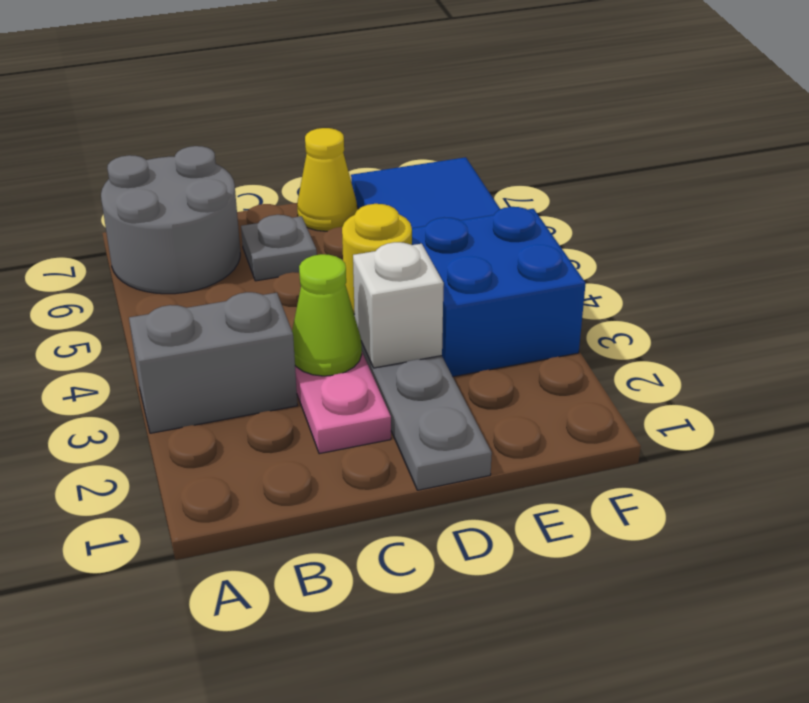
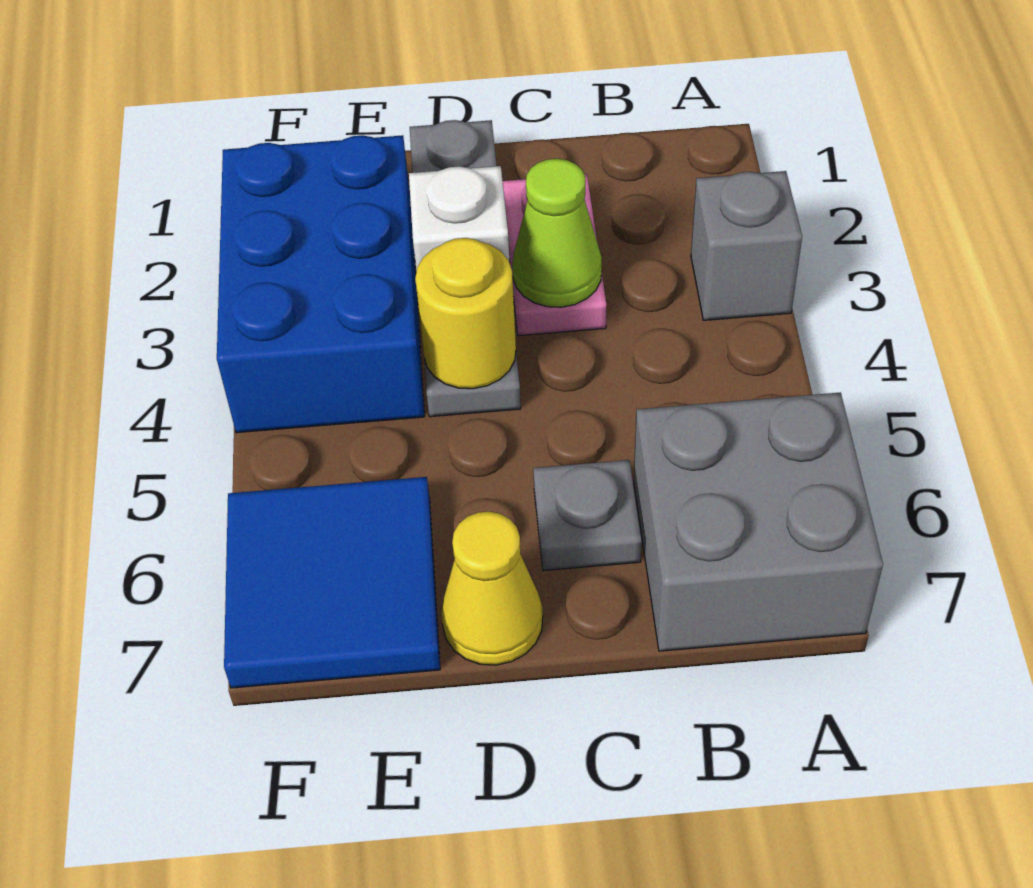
grey 1x2 brick [129,292,297,433] -> grey 1x1 brick [691,171,802,320]
grey 2x2 round brick [101,146,240,294] -> grey 2x2 brick [634,392,883,651]
blue 2x2 brick [412,207,586,377] -> blue 2x3 brick [217,135,425,433]

